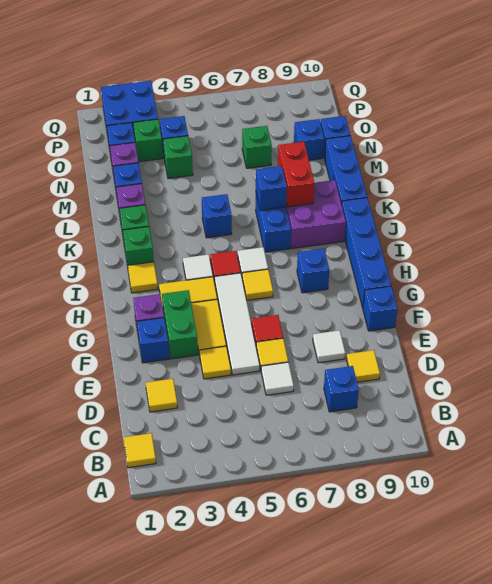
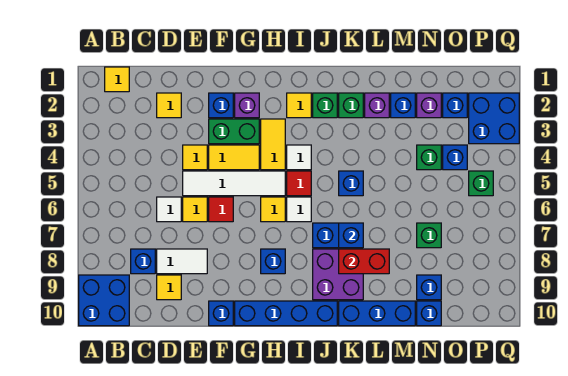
none -> blue 2x2 brick [79,275,129,326]
white 1x1 tile [313,330,345,363] -> white 1x2 tile [157,249,207,274]
green 1x1 brick [133,119,163,162] -> green 1x1 brick moved to [469,171,493,196]

